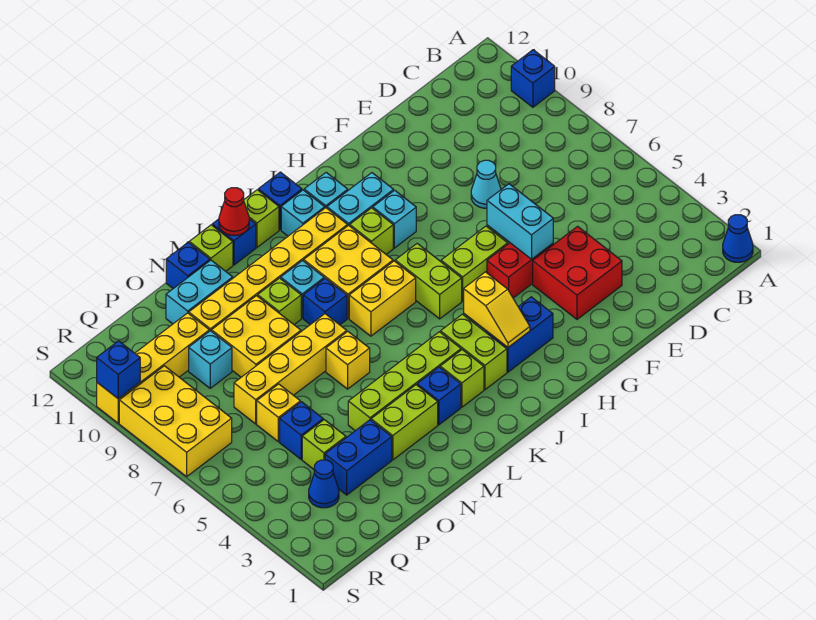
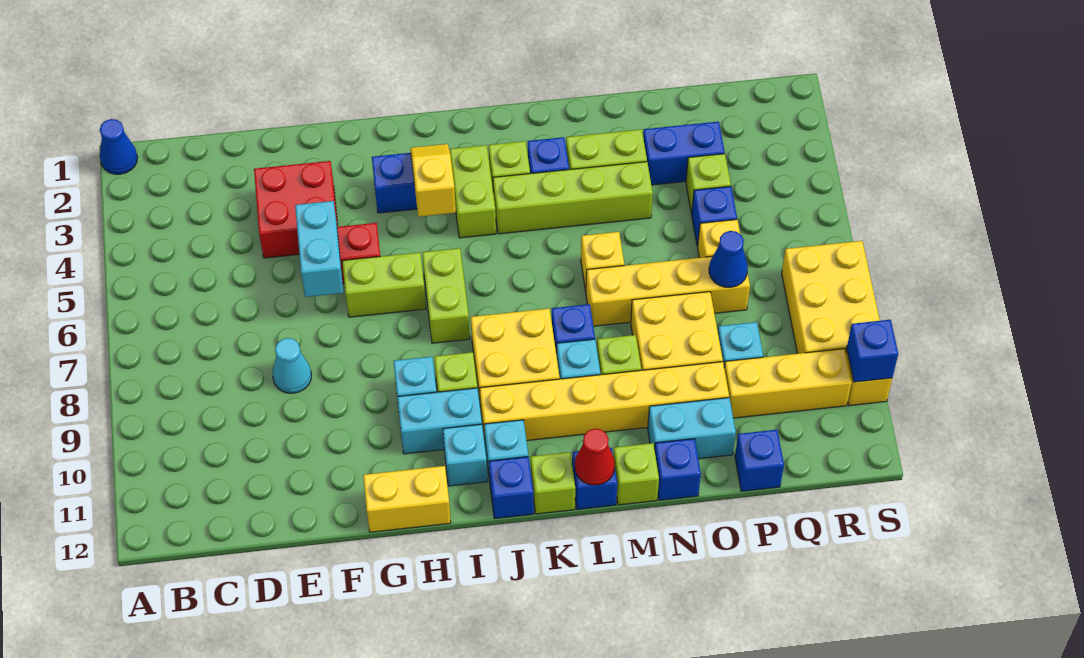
blue 1x1 brick [511,50,555,107] -> blue 1x1 brick moved to [735,430,784,491]
yellow 1x2 brick [349,261,416,336] -> yellow 1x2 brick moved to [363,466,451,532]
blue 1x1 cone [309,460,339,508] -> blue 1x1 cone moved to [709,231,748,287]

